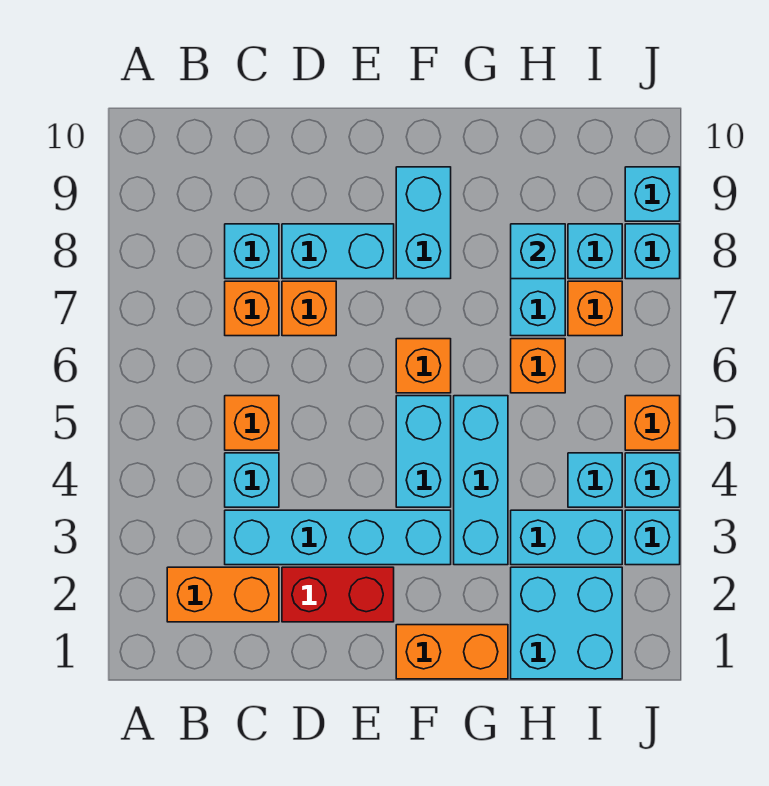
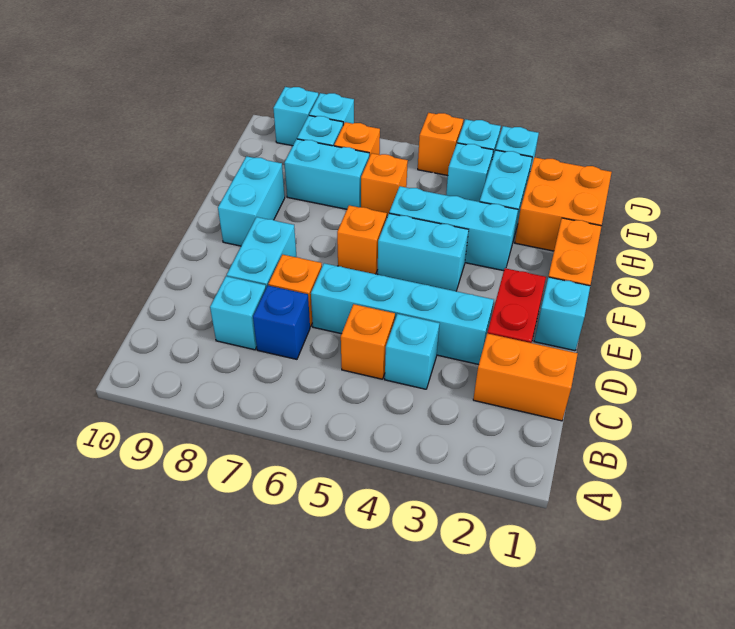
orange 1x2 brick [167,567,279,622] -> orange 1x2 brick turned to [473,333,578,421]
cyan 1x4 brick [225,510,451,565] -> cyan 1x4 brick turned to [311,263,494,365]
orange 1x1 brick [225,281,279,336] -> blue 1x1 brick [253,285,310,359]
cyan 1x2 brick [396,167,451,279] -> cyan 1x2 brick turned to [218,156,285,246]
cyan 2x2 brick [511,567,622,679] -> orange 2x2 brick [515,157,612,251]
cyan 1x1 brick [511,224,565,279] -> cyan 1x1 brick moved to [534,277,590,351]

